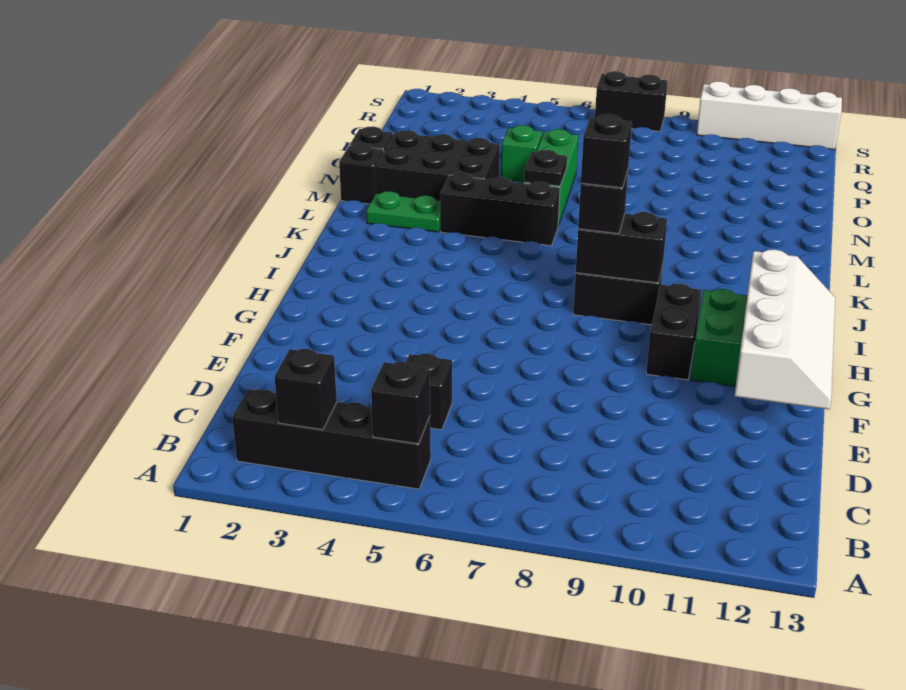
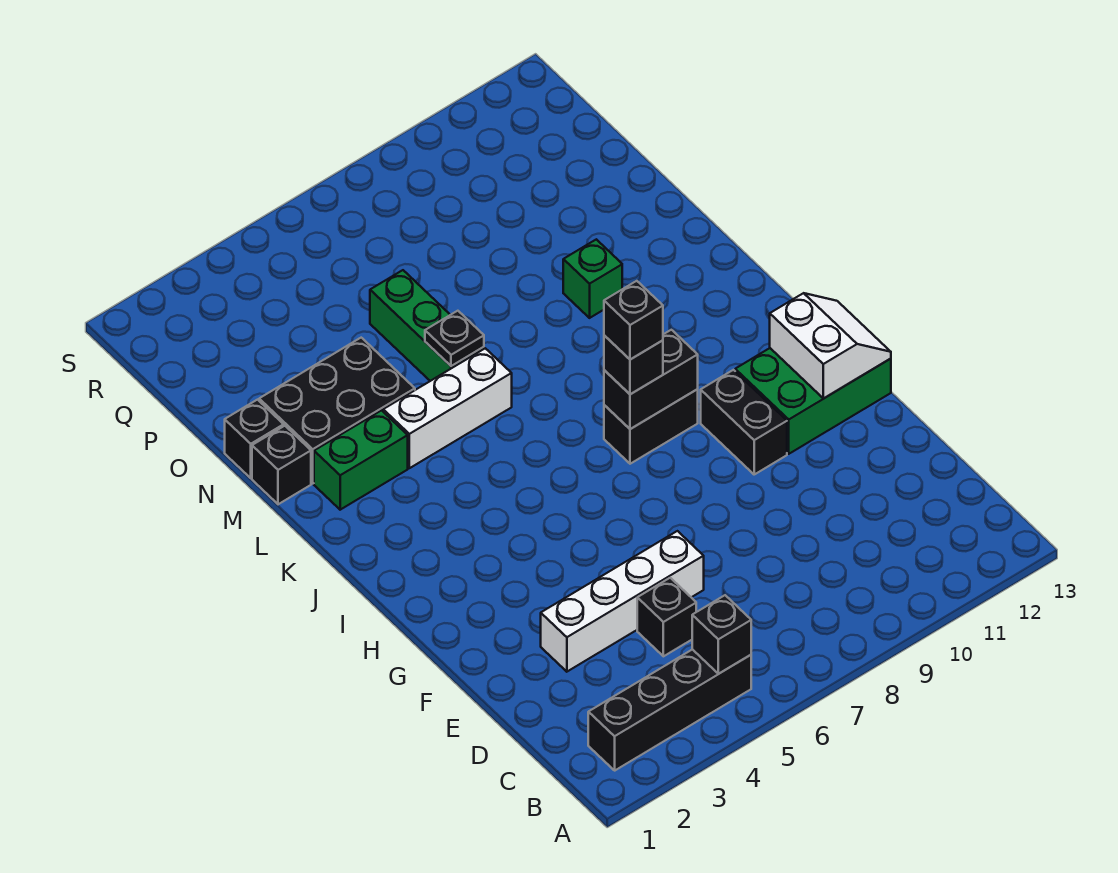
black 1x1 brick [275,349,337,430] -> none
white 2x4 slope [735,250,835,409] -> white 2x2 slope [770,293,891,398]
green 1x2 plate [366,191,440,232] -> green 1x2 brick [314,410,408,510]
black 1x3 brick [440,173,560,246] -> white 1x3 brick [383,348,512,468]
green 1x1 brick [501,125,542,183] -> green 1x1 brick moved to [563,239,622,318]
black 1x2 brick [595,71,667,131] -> none
white 1x4 brick [697,81,842,150] -> white 1x4 brick moved to [541,531,704,672]

